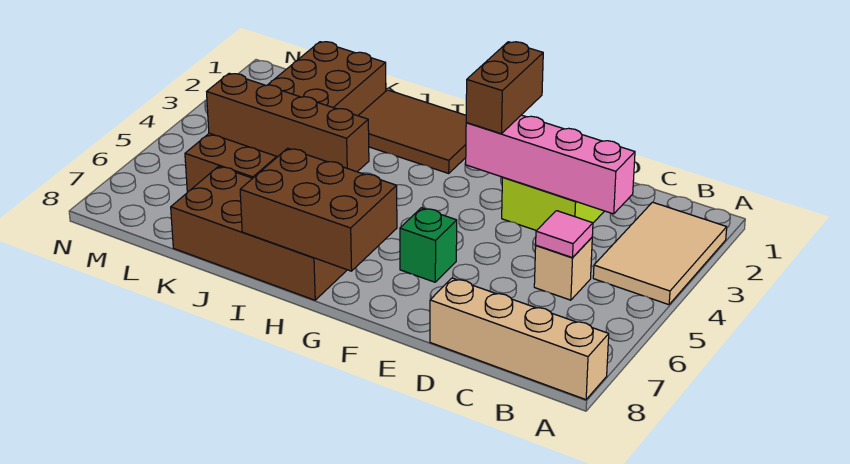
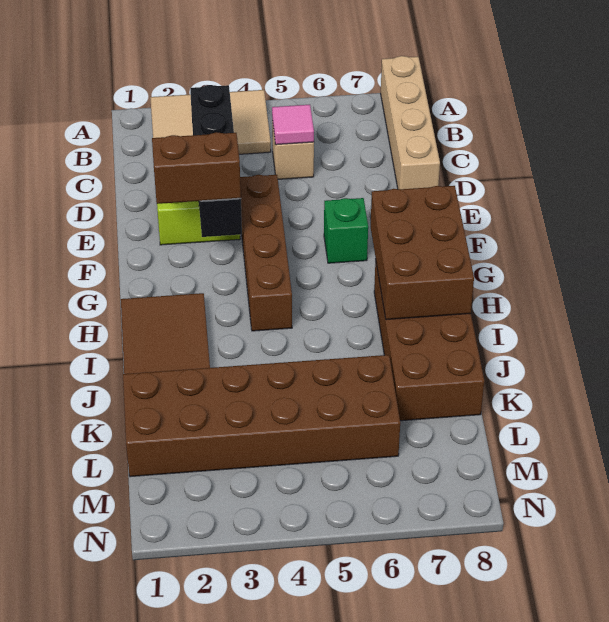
pink 1x4 brick [466,115,635,214] -> black 1x4 brick [190,85,242,237]
brown 1x4 brick [207,73,369,172] -> brown 1x4 brick moved to [240,175,292,331]

